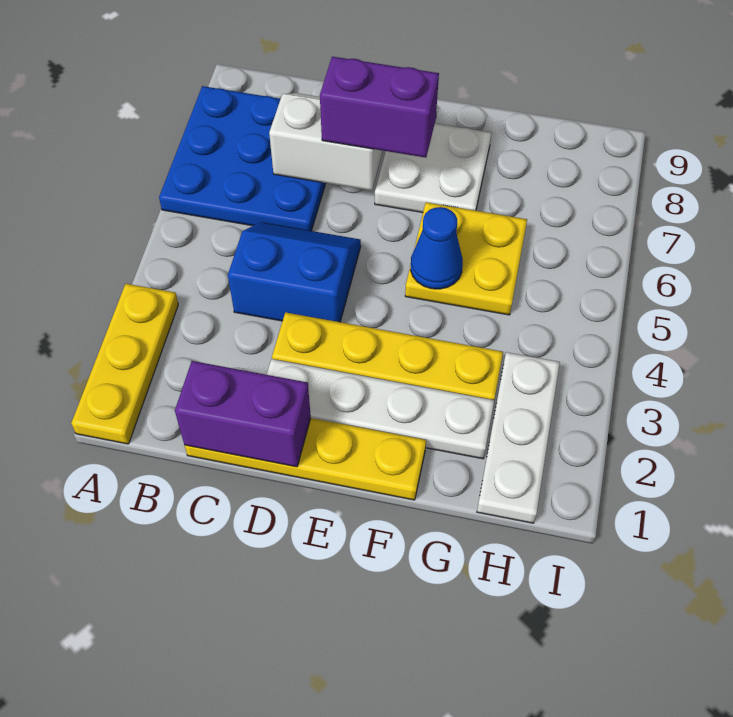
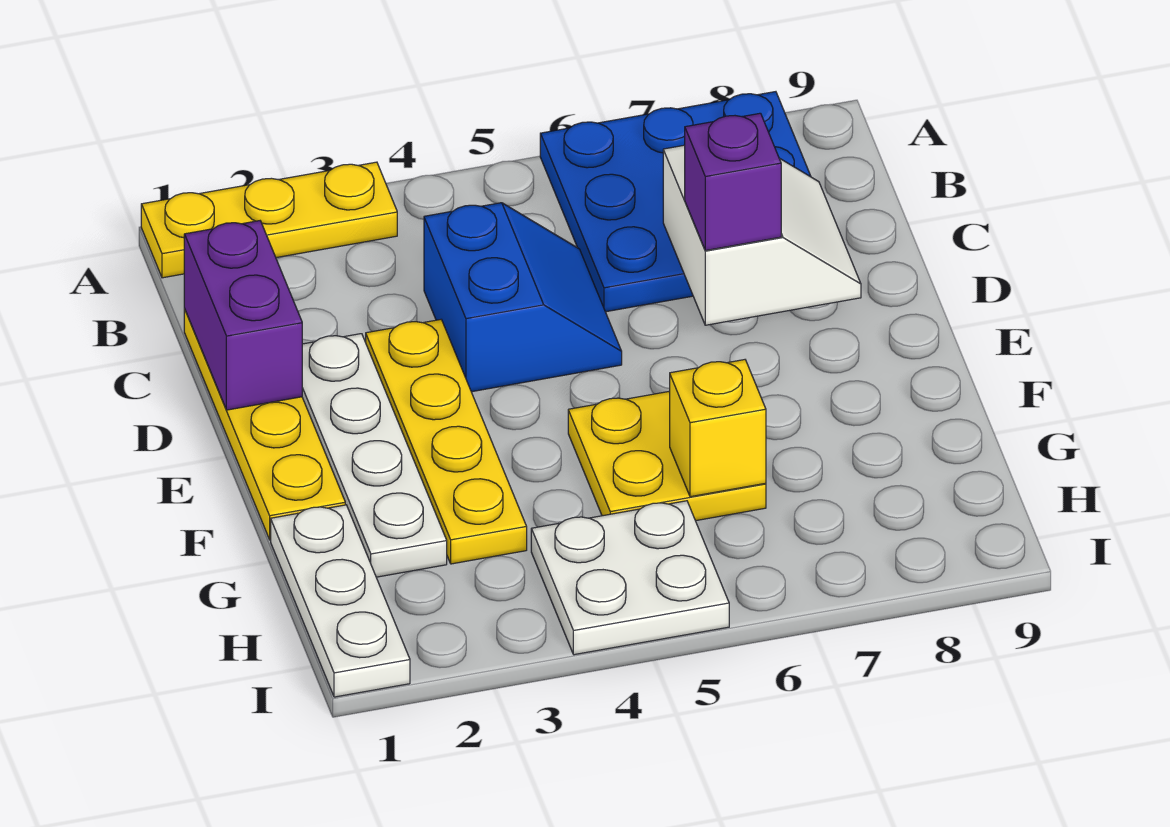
purple 1x2 brick [320,57,439,158] -> purple 1x1 brick [685,113,781,251]
white 2x2 plate [375,124,491,213] -> white 2x2 plate moved to [531,501,729,655]
blue 1x1 cone [411,207,463,289] -> none
none -> yellow 1x1 brick [670,360,766,497]
white 1x3 plate [477,352,560,523] -> white 1x3 plate turned to [271,505,410,697]

